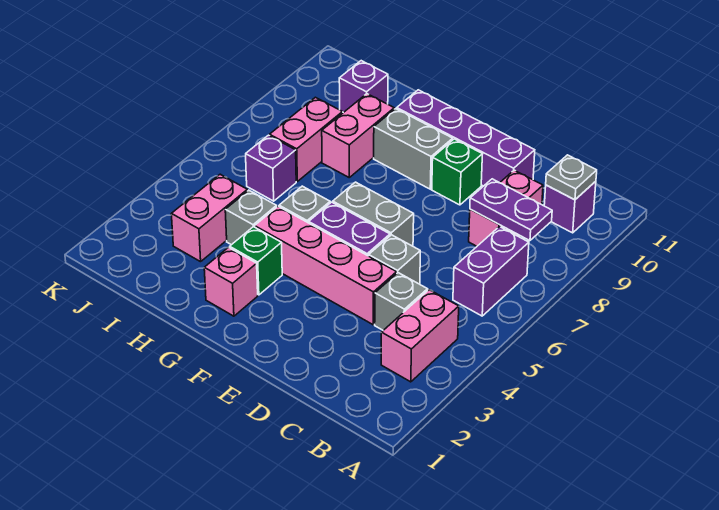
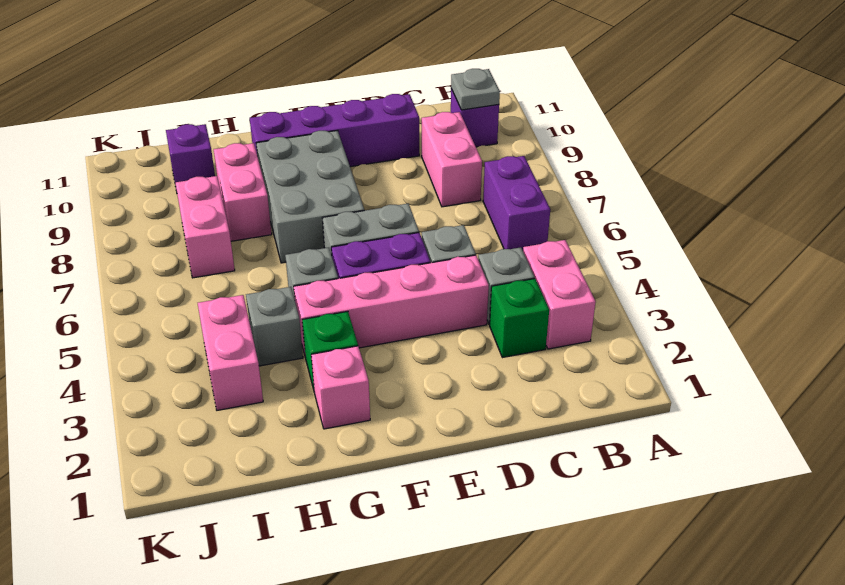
purple 1x2 plate [470,179,552,241] -> none
green 1x1 brick [432,139,482,205] -> green 1x1 brick moved to [490,279,549,358]
grey 1x2 brick [374,109,453,189] -> grey 2x3 brick [256,130,364,263]
purple 1x1 brick [246,135,296,201] -> none

